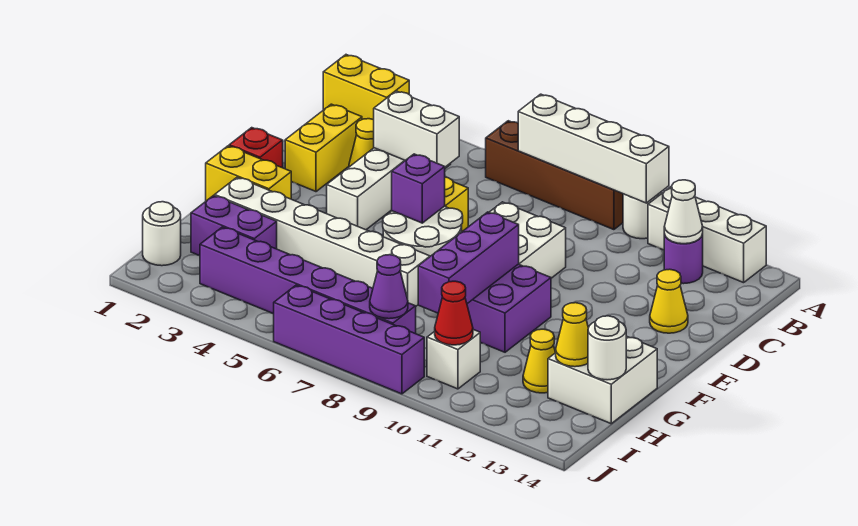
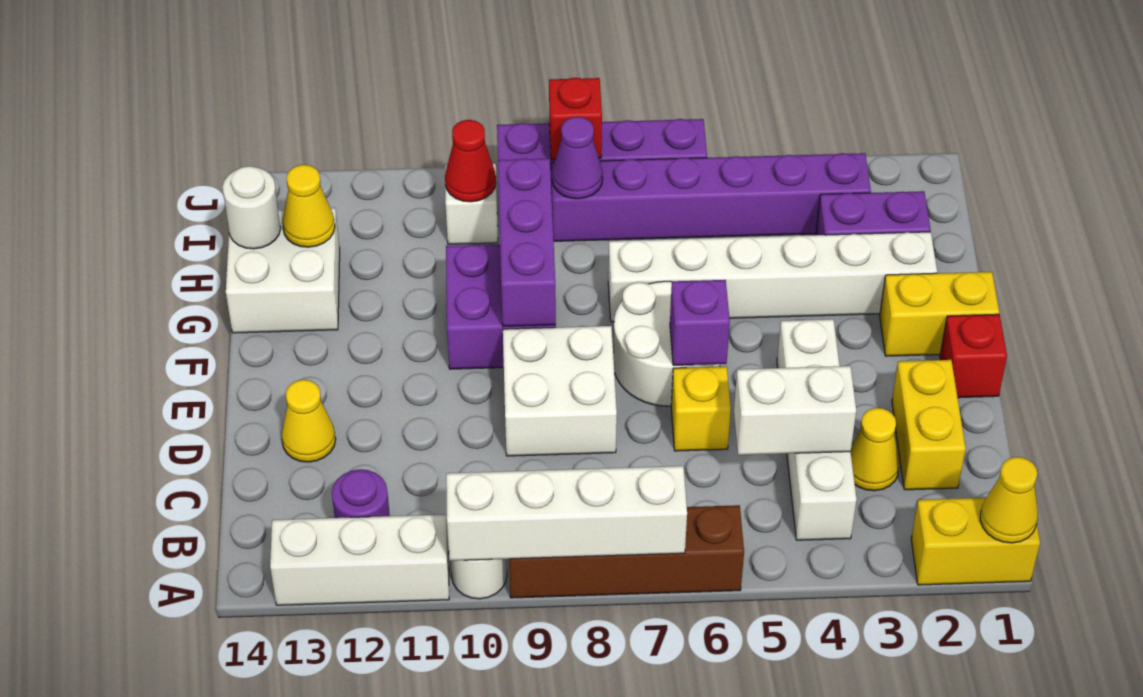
white 1x1 cone [664,180,703,244] -> none
yellow 1x1 cone [523,329,555,393] -> yellow 1x1 cone moved to [980,457,1038,543]
white 1x1 round brick [143,202,181,266] -> none
none -> red 1x1 brick [549,78,602,160]

